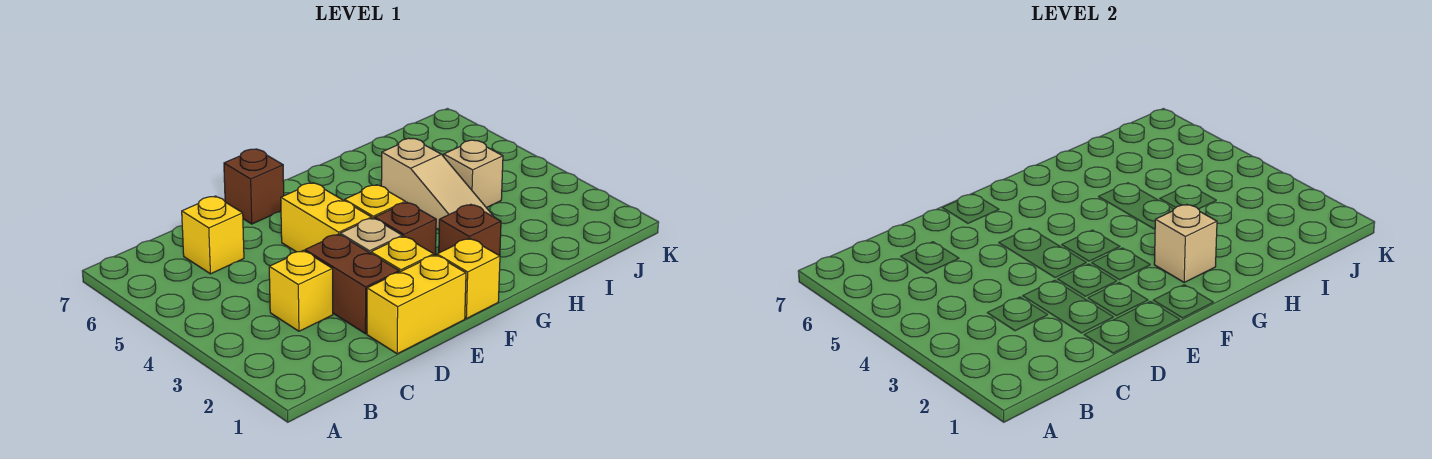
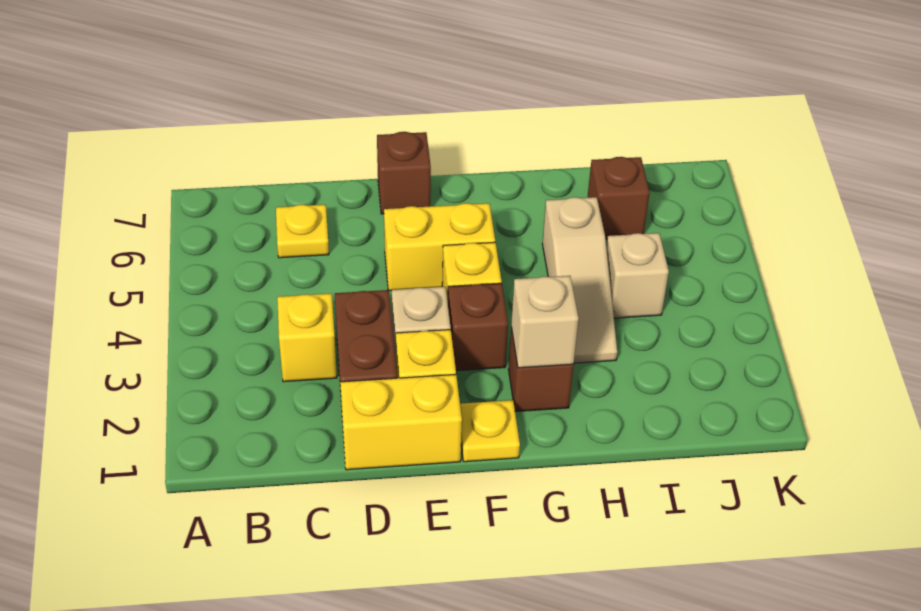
yellow 1x1 brick [182,196,244,274] -> yellow 1x1 plate [276,205,329,258]
yellow 1x2 brick [281,183,372,252] -> yellow 1x2 brick turned to [384,203,495,291]
yellow 1x1 brick [437,238,500,319] -> yellow 1x1 plate [460,400,520,462]
none -> brown 1x1 brick [587,157,650,239]

